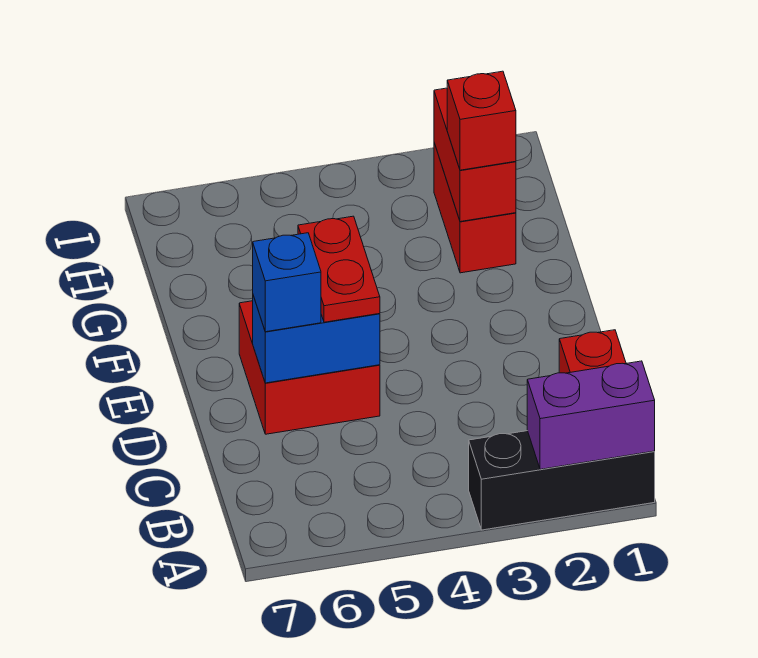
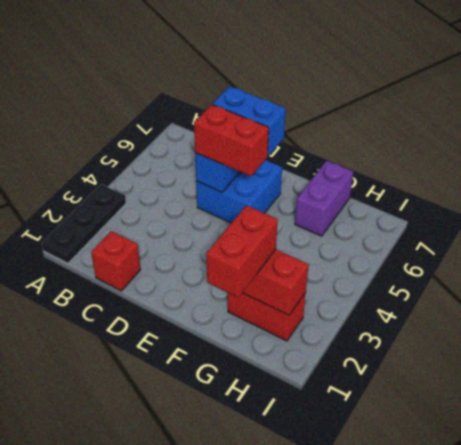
black 1x3 brick [469,431,655,530] -> black 1x3 plate [42,184,126,263]
purple 1x2 brick [527,361,655,469] -> purple 1x2 brick moved to [295,161,353,236]
red 2x2 brick [239,301,380,434] -> blue 2x2 brick [196,160,282,223]
red 1x2 plate [298,216,380,322] -> red 1x2 brick [194,104,269,176]
blue 1x1 brick [253,233,321,332] -> blue 1x2 brick [212,86,286,156]
red 1x1 brick [447,71,516,170] -> red 1x2 brick [206,205,278,297]

